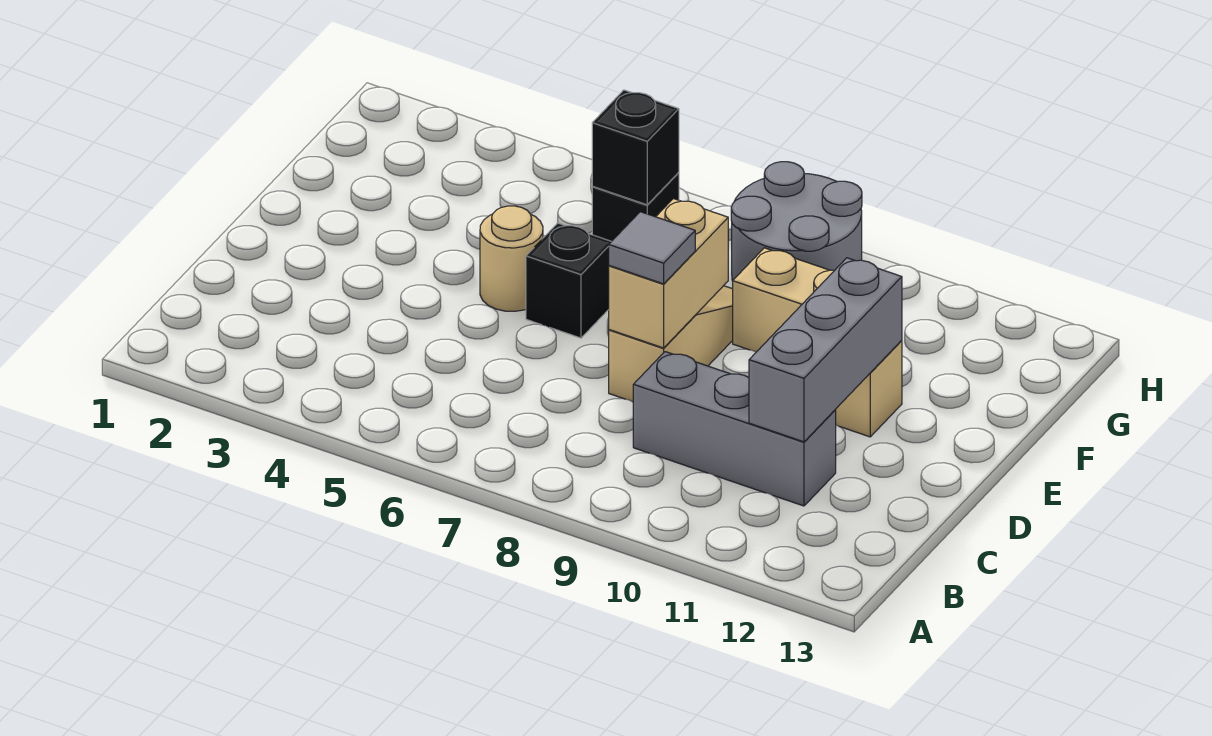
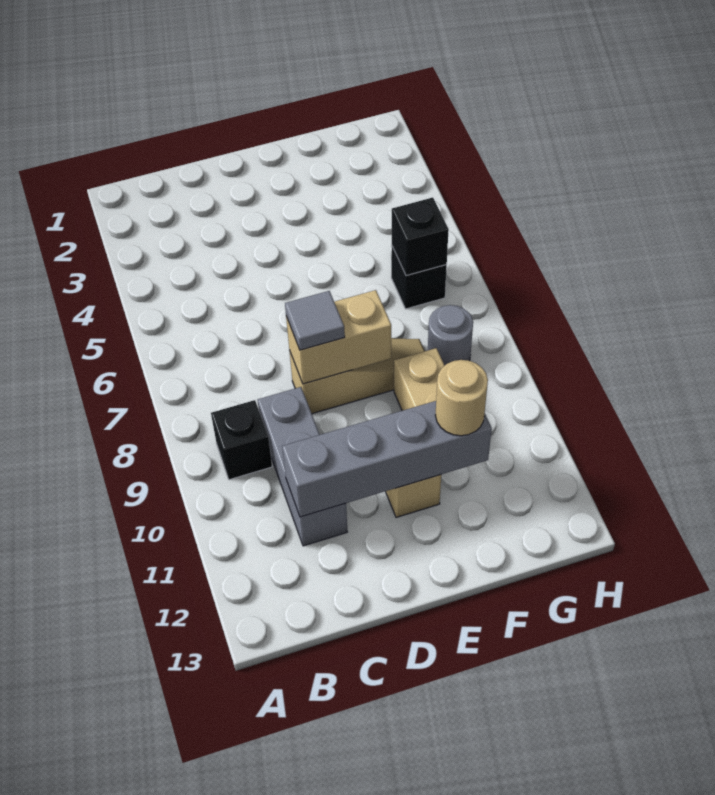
grey 1x3 brick [749,258,902,442] -> grey 1x4 brick [282,401,492,517]
tan 1x1 round brick [480,206,543,311] -> tan 1x1 round brick moved to [435,360,488,436]
black 1x1 brick [526,223,612,338] -> black 1x1 brick moved to [211,400,272,480]
grey 2x2 round brick [731,162,862,281] -> grey 1x1 round brick [428,305,473,365]

